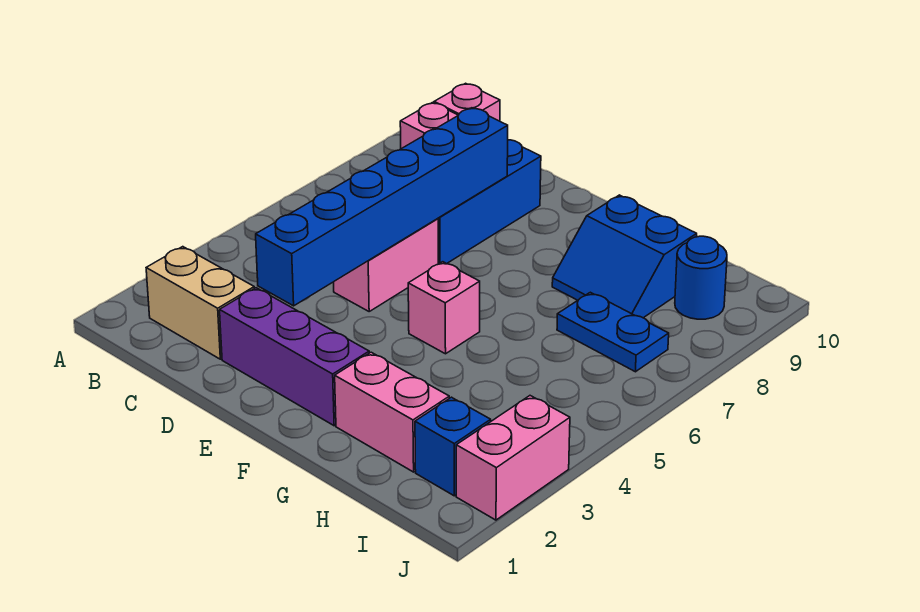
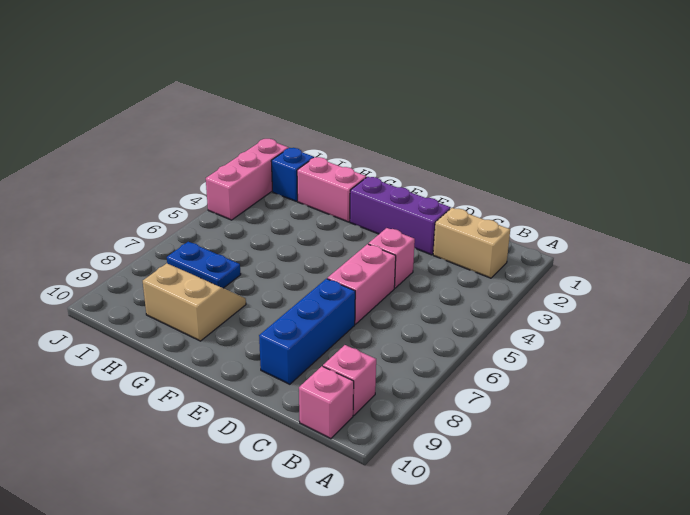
blue 1x6 brick [256,108,508,306] -> none
pink 1x1 brick [408,262,480,354] -> pink 1x1 brick moved to [368,228,415,288]
blue 2x2 slope [552,195,697,318] -> tan 2x2 slope [143,263,246,341]
blue 1x1 round brick [675,236,727,319] -> none
pink 1x2 brick [456,396,570,520] -> pink 1x3 brick [206,139,288,220]

